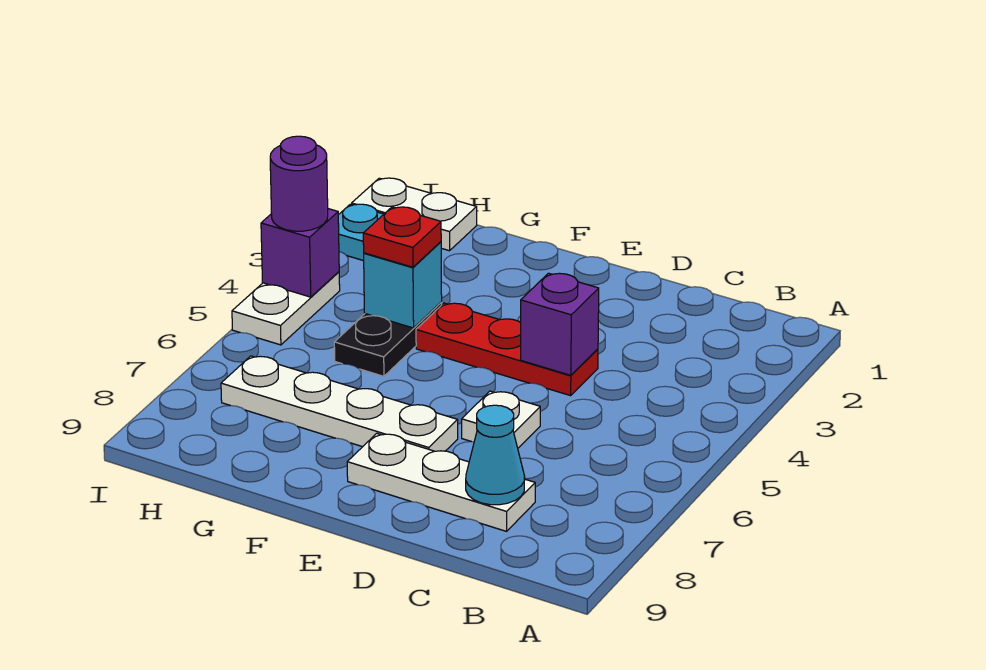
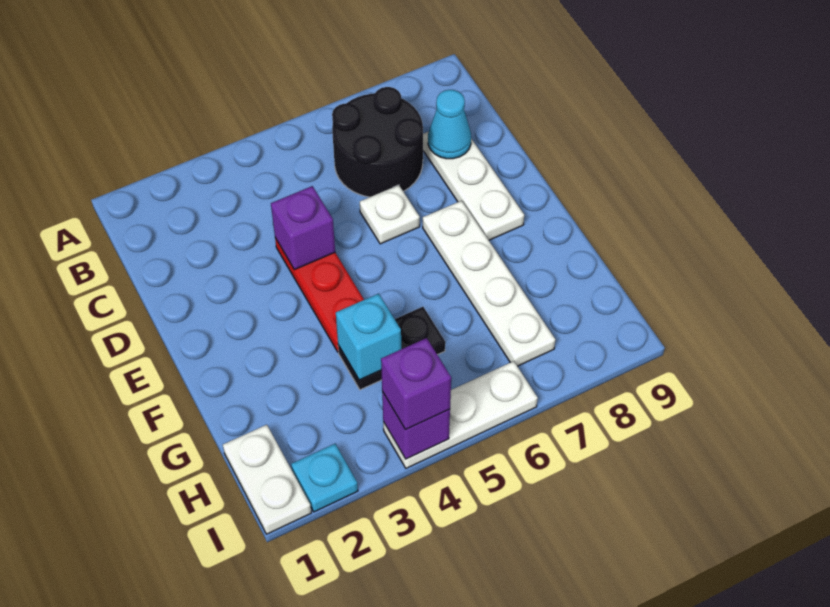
none -> black 2x2 round brick [332,87,423,197]
red 1x1 plate [363,207,441,267] -> none
white 1x2 plate [232,272,340,345] -> white 1x3 plate [383,361,538,468]
purple 1x1 round brick [270,136,328,231] -> purple 1x1 brick [381,338,451,430]

